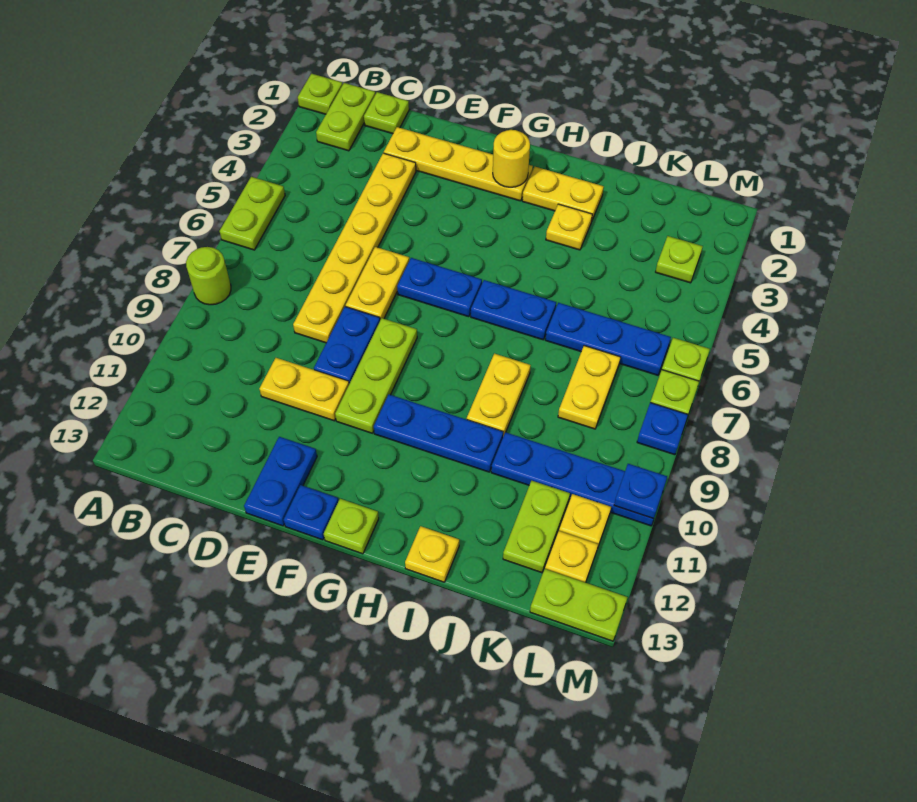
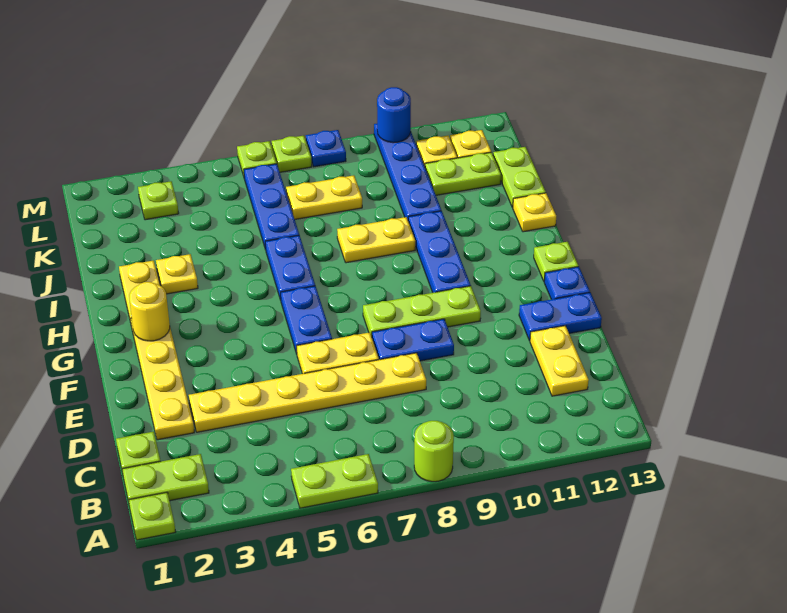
yellow 1x2 plate [259,358,349,421] -> yellow 1x2 plate moved to [530,326,589,396]
lime 1x2 plate [530,569,628,641] -> lime 1x2 plate moved to [493,147,546,208]
blue 1x1 plate [614,464,667,519] -> blue 1x1 round brick [377,87,411,143]

